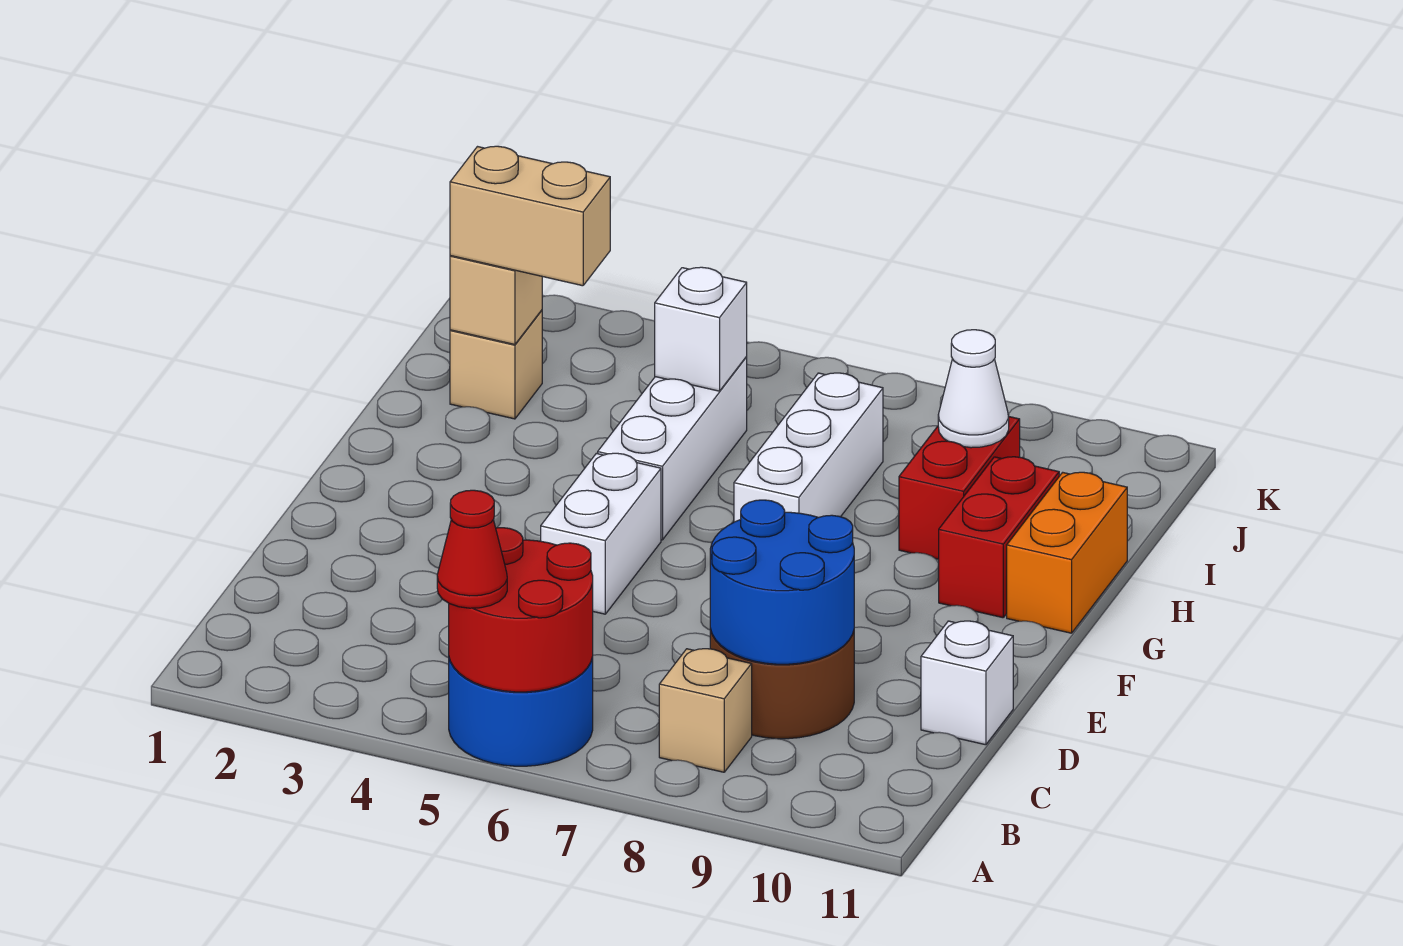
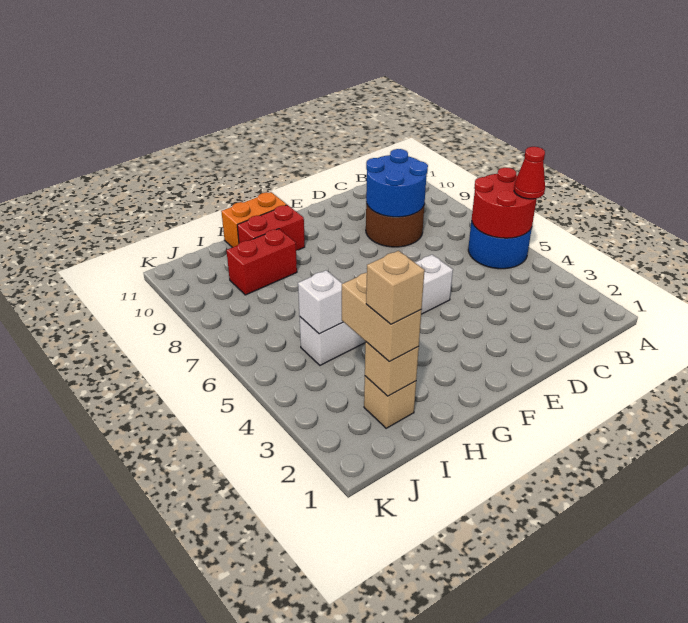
tan 1x1 brick [659,649,752,772] -> tan 1x1 brick moved to [366,251,424,324]
white 1x1 brick [921,621,1013,745] -> none
white 1x3 brick [734,373,883,522] -> none
white 1x1 cone [938,330,1009,448] -> none

